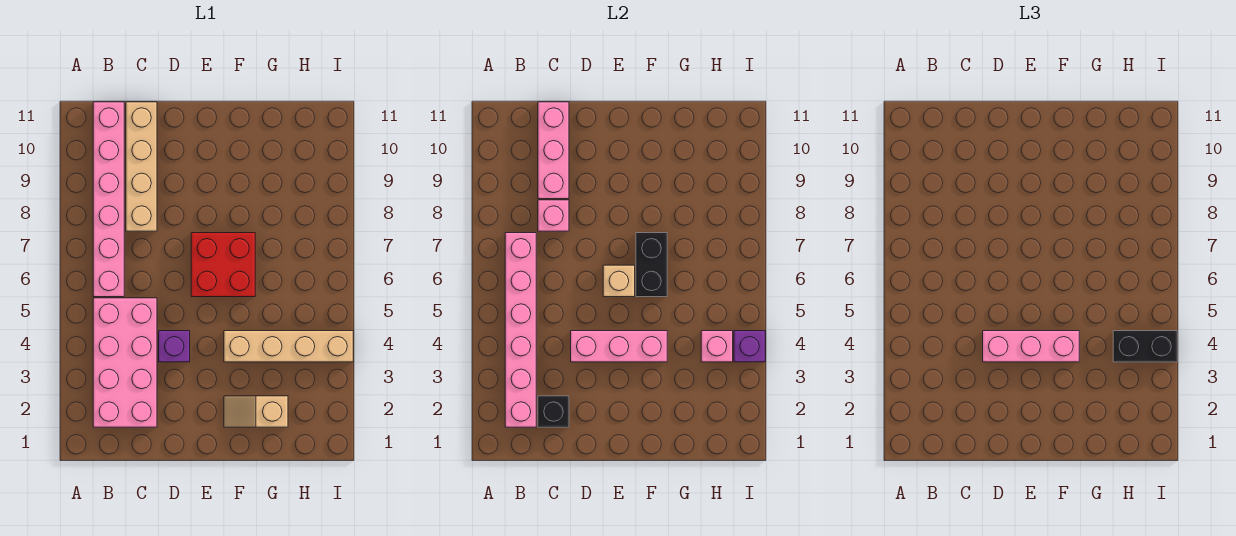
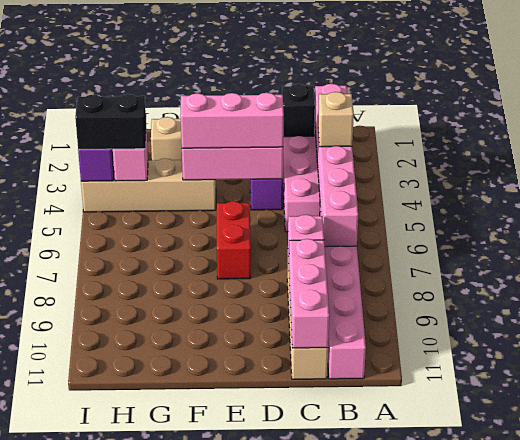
red 2x2 brick [191,233,255,297] -> red 1x2 brick [217,201,251,279]
tan 1x1 brick [603,265,635,297] -> tan 1x1 brick moved to [318,92,354,147]
black 1x2 brick [636,233,667,297] -> none

